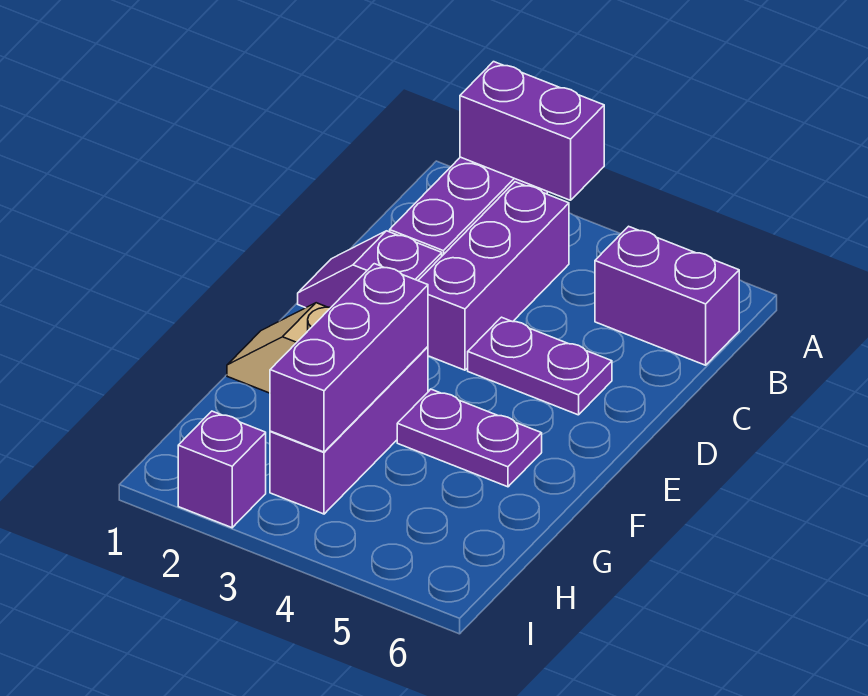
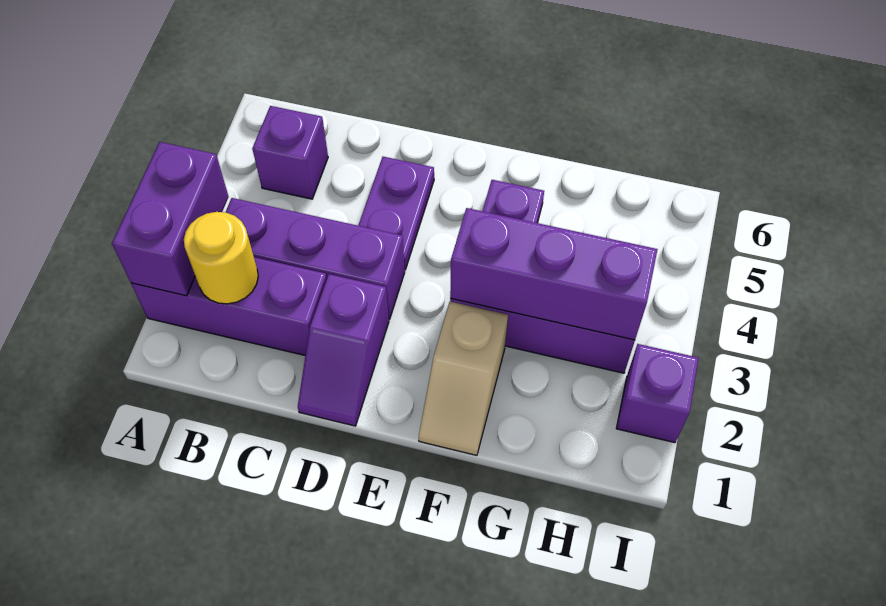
none -> yellow 1x1 round brick [184,212,258,304]
purple 1x2 brick [595,226,739,365] -> purple 1x1 brick [252,106,328,199]

